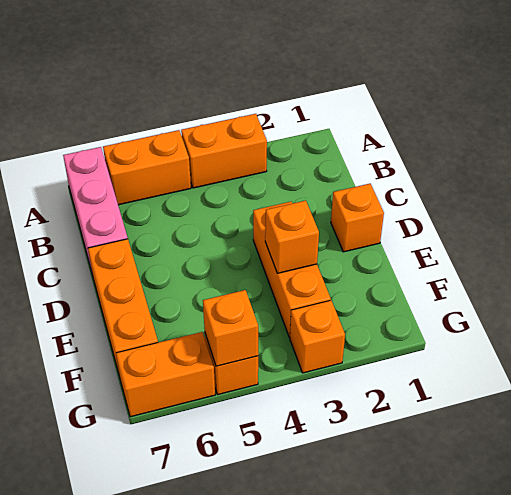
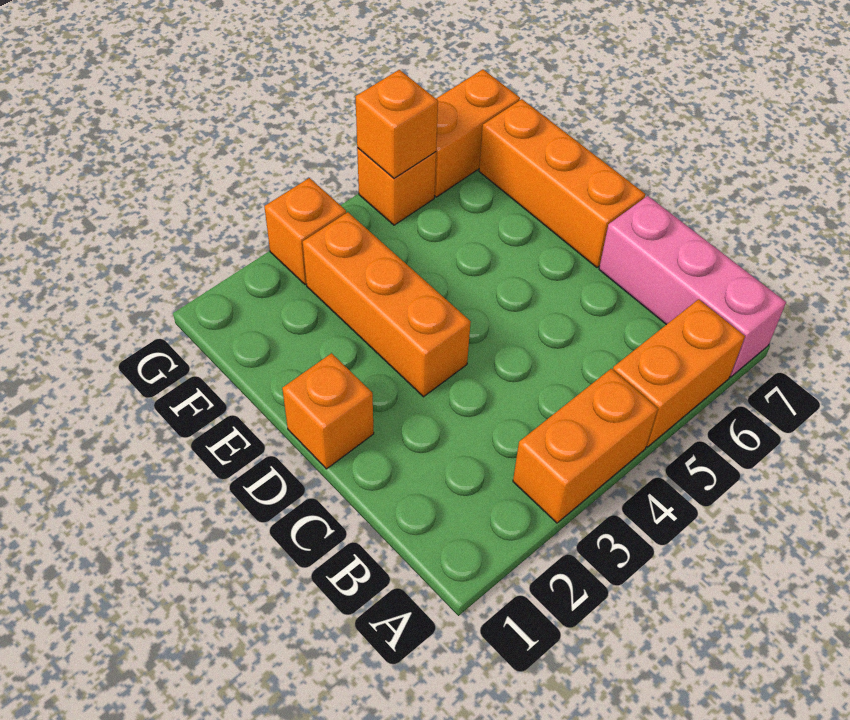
orange 1x1 brick [265,201,319,273] -> none

